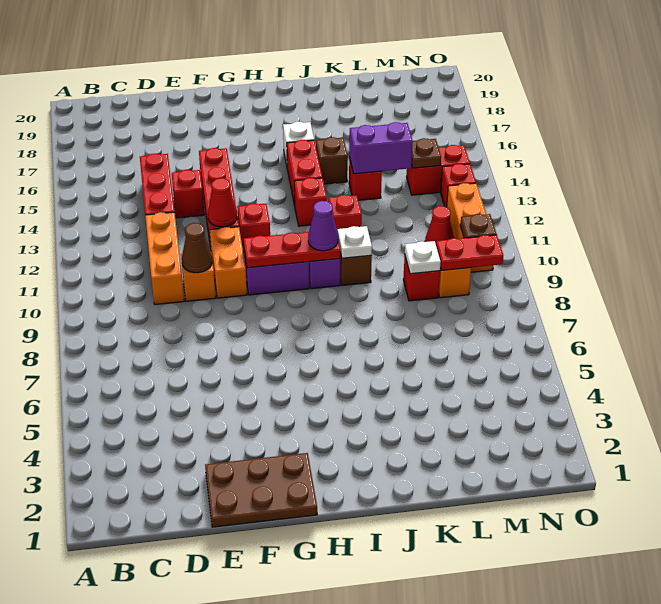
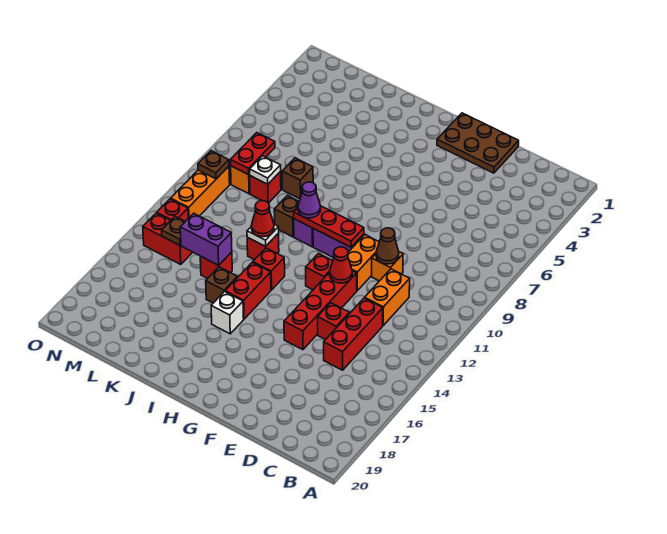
orange 1x3 brick [145,212,184,305] -> orange 1x2 brick [365,269,410,325]
white 1x1 plate [337,226,372,258] -> white 1x1 plate moved to [247,224,279,246]
none -> brown 1x1 brick [282,158,313,199]
red 1x2 plate [436,235,503,270] -> red 1x2 plate turned to [230,133,275,175]
red 1x1 cone [425,206,454,244] -> red 1x1 cone moved to [251,201,274,237]

